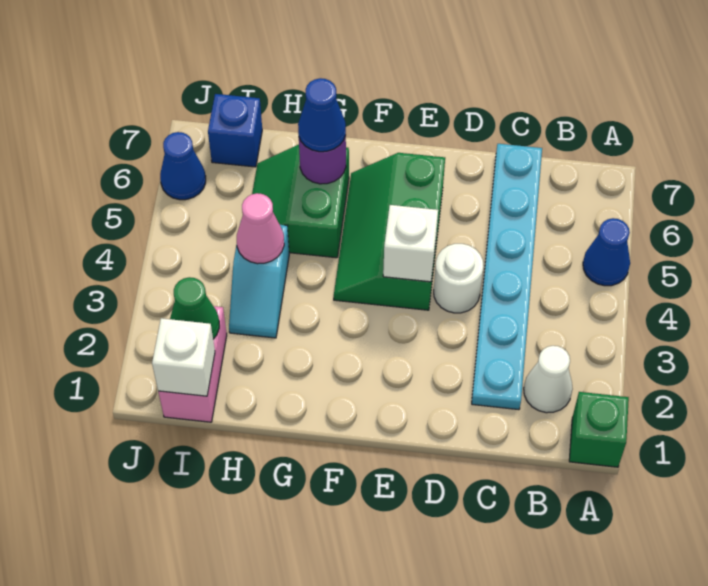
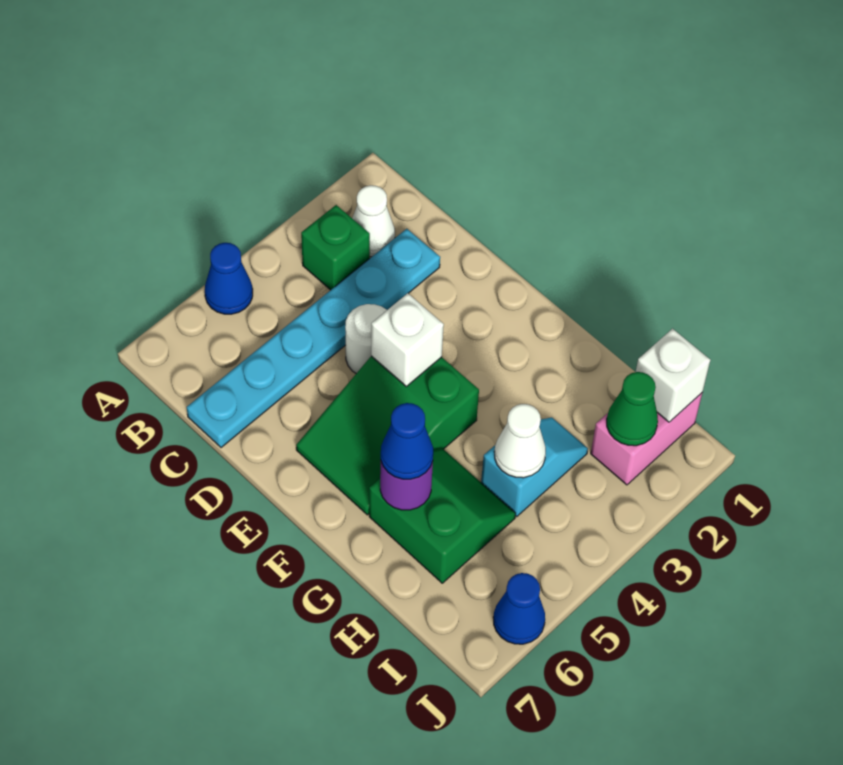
green 1x1 brick [569,392,629,467] -> green 1x1 brick moved to [301,205,370,290]
green 2x3 slope [334,153,445,310] -> green 2x3 slope turned to [296,356,479,515]
green 2x2 slope [252,144,349,258] -> green 2x2 slope turned to [369,448,516,583]
pink 1x1 cone [237,193,284,264] -> white 1x1 cone [494,404,546,478]
blue 1x1 brick [208,94,262,167] -> none

